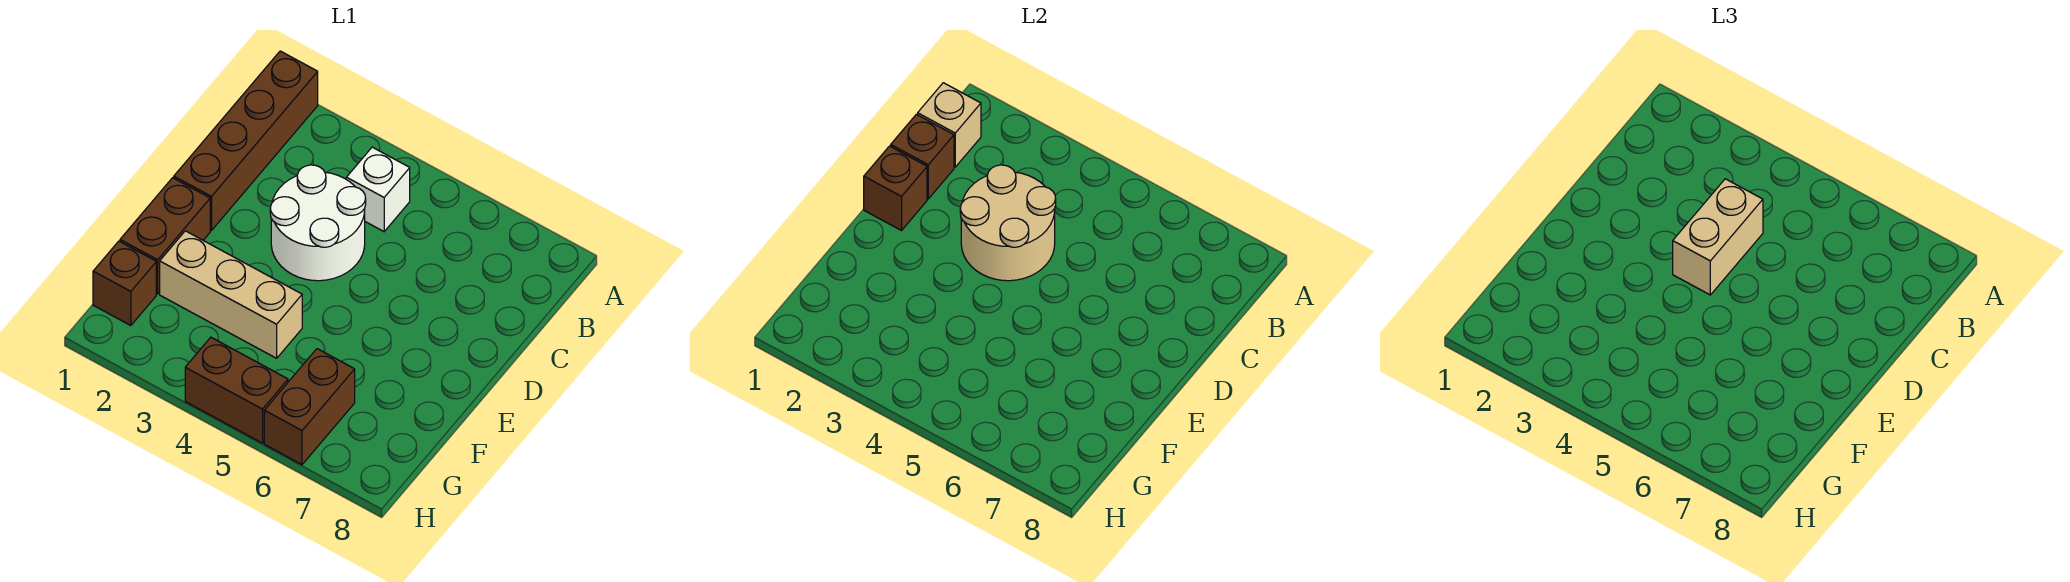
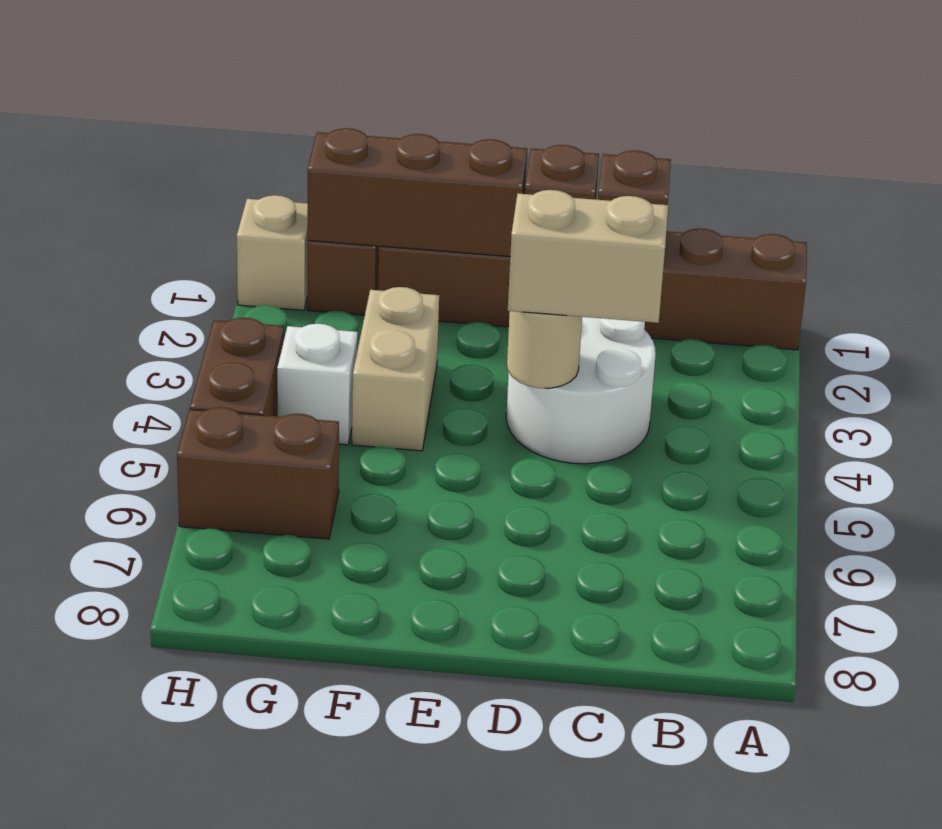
tan 1x1 brick [918,83,981,167] -> tan 1x1 brick moved to [237,195,308,310]
white 1x1 brick [346,147,410,231] -> white 1x1 brick moved to [277,324,358,445]
tan 2x2 round brick [960,165,1056,281] -> tan 1x1 round brick [507,311,582,388]
none -> brown 1x3 brick [308,128,527,256]
tan 1x3 brick [160,231,302,358] -> tan 1x2 brick [352,287,439,451]

